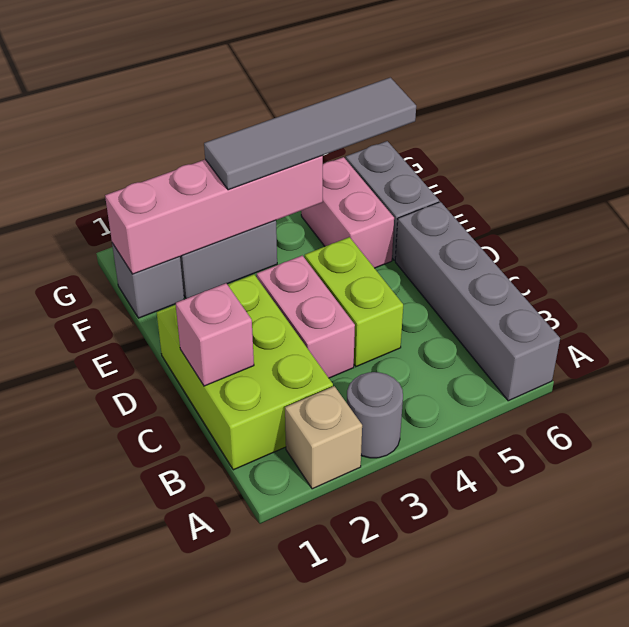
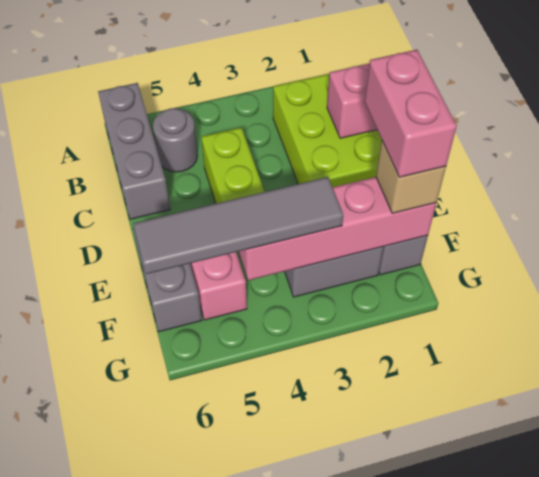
tan 1x1 brick [285,386,362,489] -> tan 1x1 brick moved to [376,141,446,213]
grey 1x1 round brick [347,372,403,458] -> grey 1x1 round brick moved to [153,108,198,172]
grey 1x4 brick [395,202,560,401] -> grey 1x3 brick [98,83,170,219]
pink 1x2 brick [257,255,355,378] -> pink 1x2 brick moved to [365,50,457,177]

